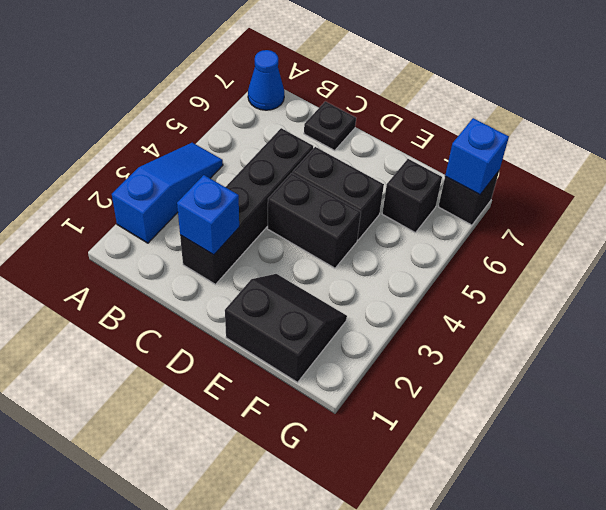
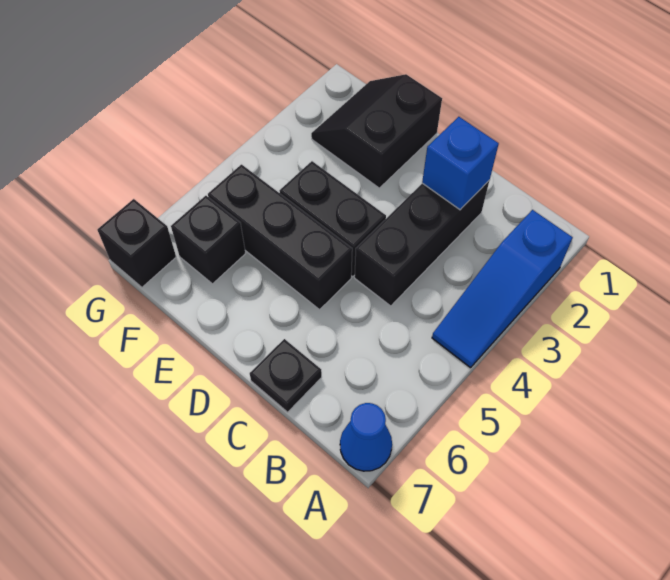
black 1x4 brick [180,128,313,284] -> black 1x3 brick [355,181,489,306]
black 1x2 brick [292,147,384,240] -> black 1x3 brick [208,165,352,310]
black 2x2 slope [225,274,347,382] -> black 2x2 slope turned to [311,74,442,188]
blue 1x1 brick [445,118,509,195] -> none

